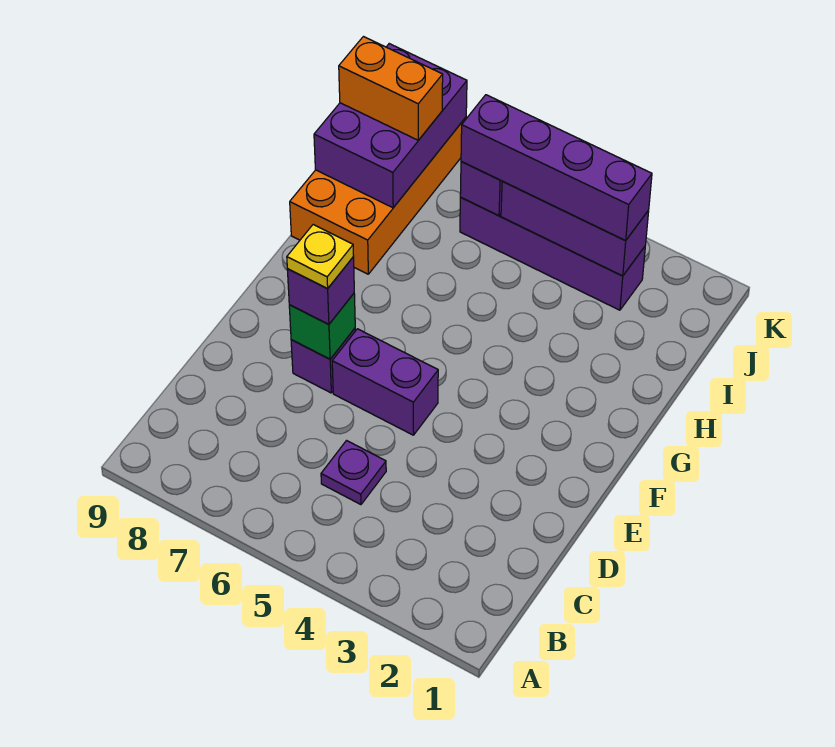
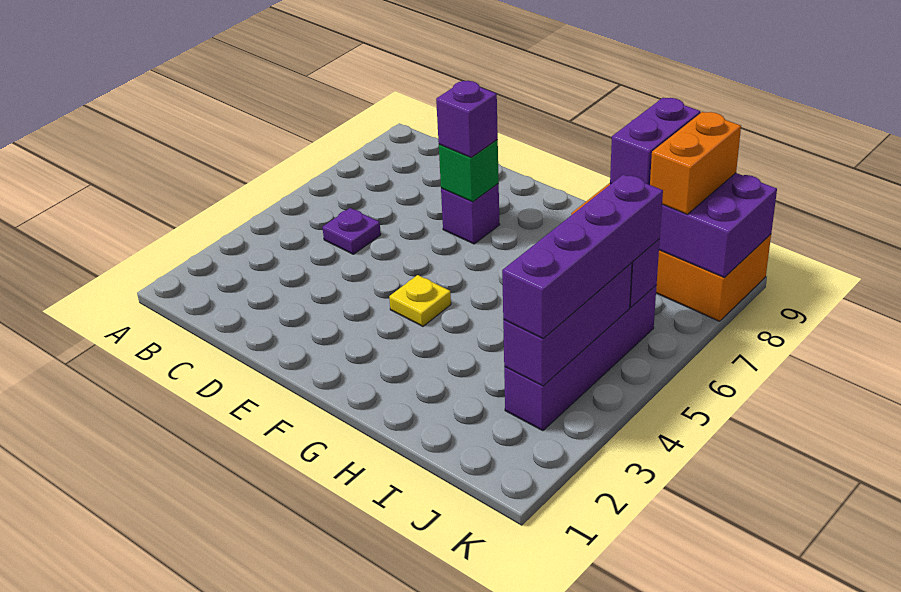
purple 1x2 brick [332,329,438,435] -> purple 1x2 brick moved to [610,98,700,185]
yellow 1x1 plate [287,225,354,288] -> yellow 1x1 plate moved to [389,275,451,326]

